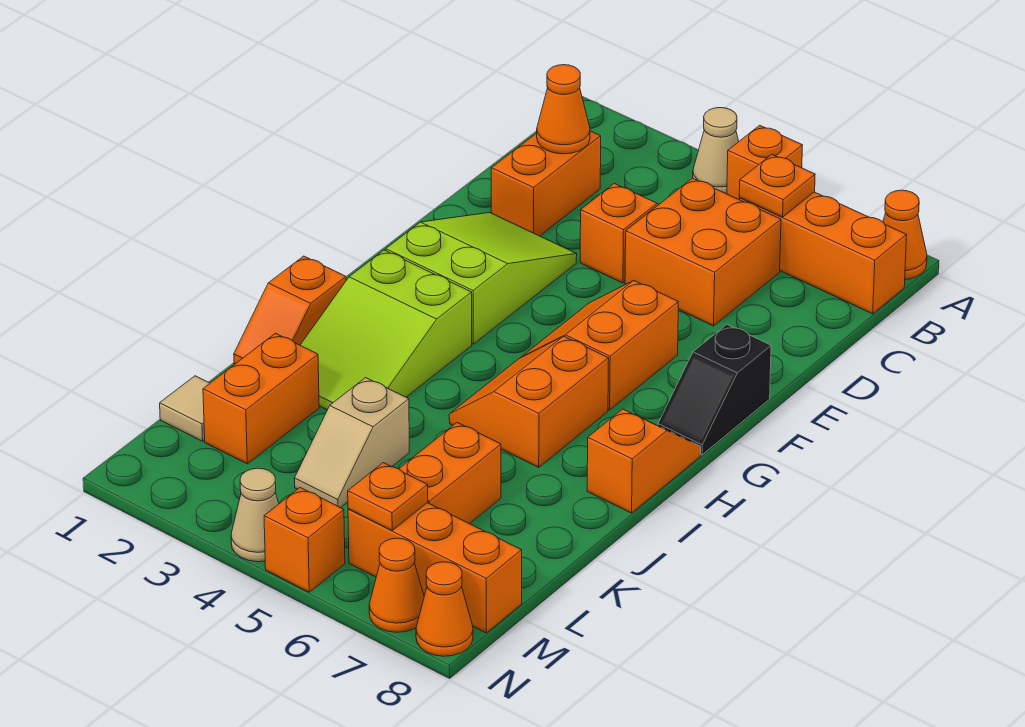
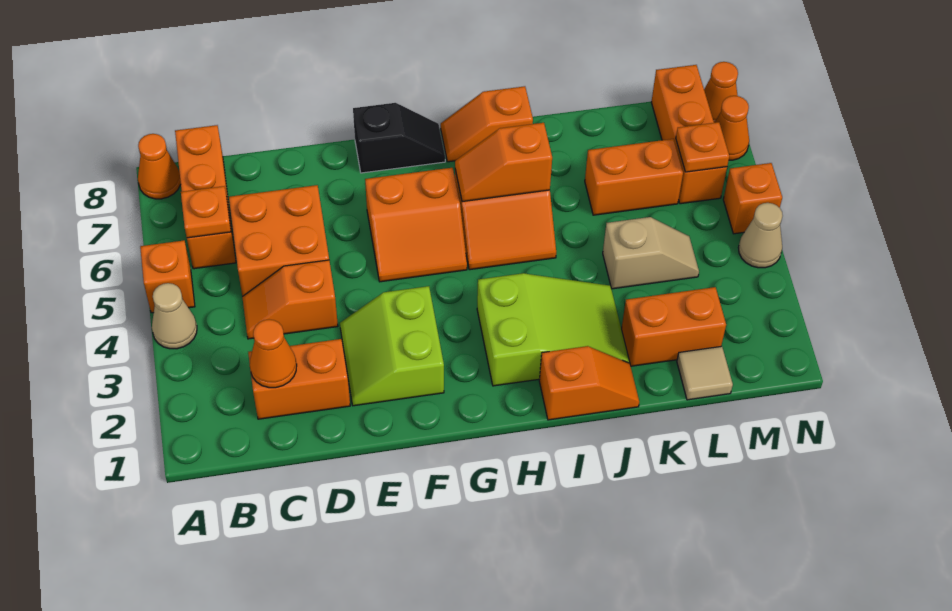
lime 2x3 slope [386,213,577,344] -> lime 2x2 slope [340,286,444,406]
none -> orange 1x2 slope [455,123,552,202]

